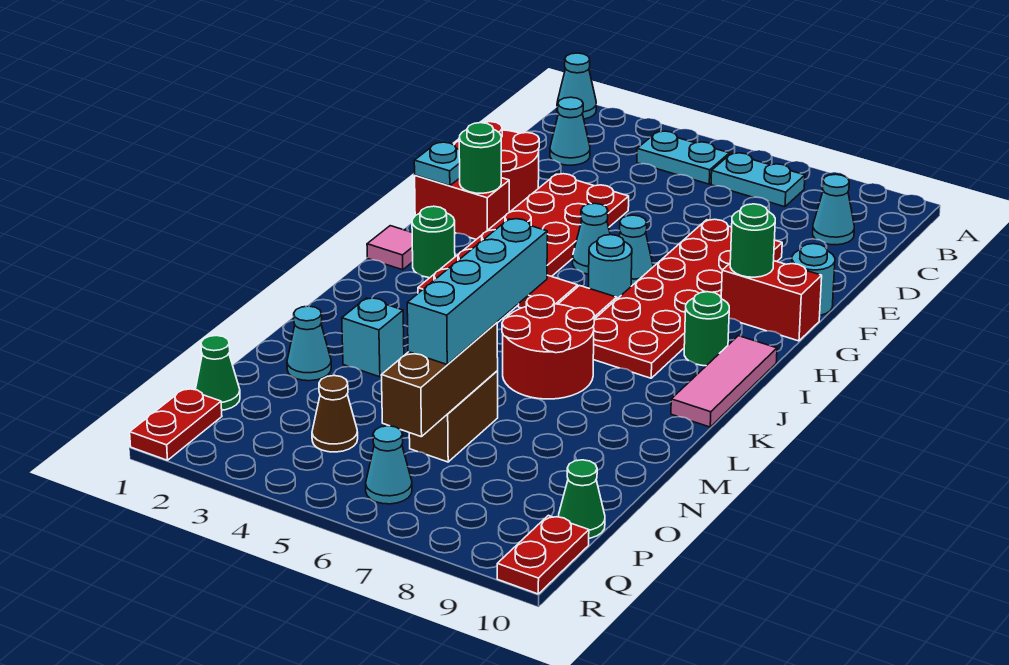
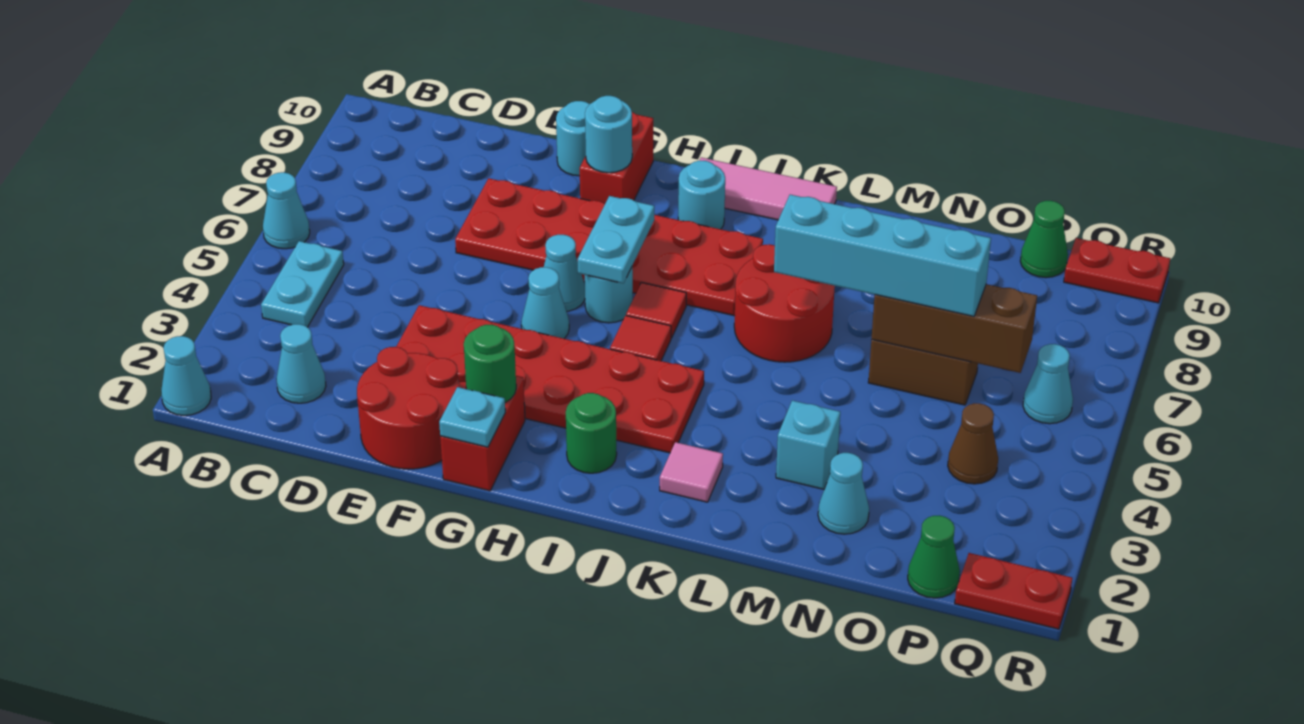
cyan 1x2 plate [711,153,805,207] -> cyan 1x2 plate moved to [578,196,654,283]
cyan 1x1 cone [813,174,854,245] -> cyan 1x1 cone moved to [263,172,310,249]
green 1x1 round brick [730,204,775,277] -> cyan 1x1 round brick [585,96,632,173]
pink 1x1 tile [367,226,413,270] -> pink 1x1 tile moved to [660,442,723,502]
green 1x1 round brick [684,292,729,366] -> cyan 1x1 round brick [678,161,725,229]

